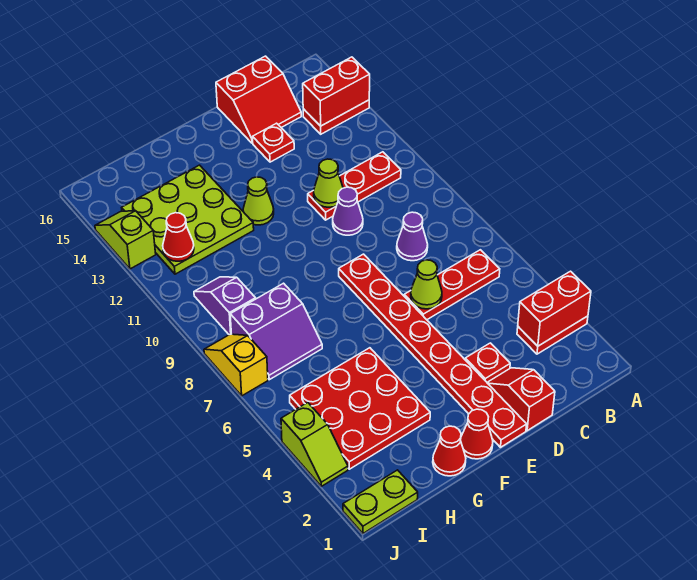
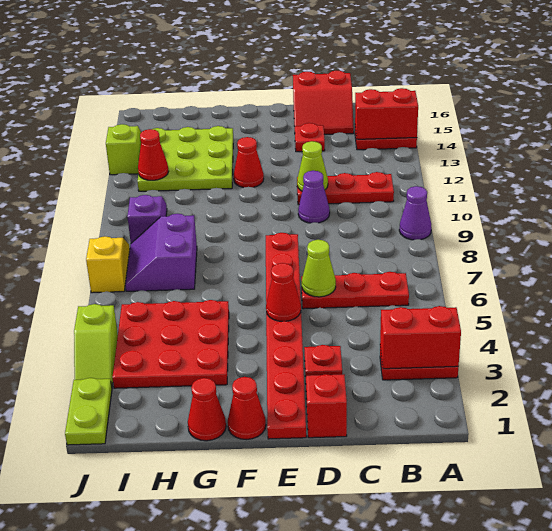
purple 1x1 cone [397,212,428,261] -> purple 1x1 cone moved to [399,186,431,240]
none -> red 1x1 cone [266,263,301,321]
lime 1x1 cone [243,177,274,225] -> red 1x1 cone [234,137,264,188]
purple 2x2 slope [230,283,322,380] -> purple 2x2 slope turned to [125,214,197,291]
lime 1x2 plate [343,470,418,533] -> lime 1x2 plate turned to [65,378,112,445]

